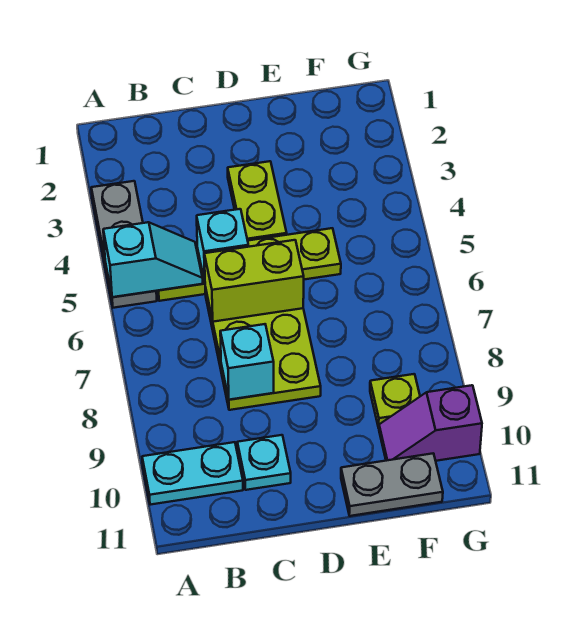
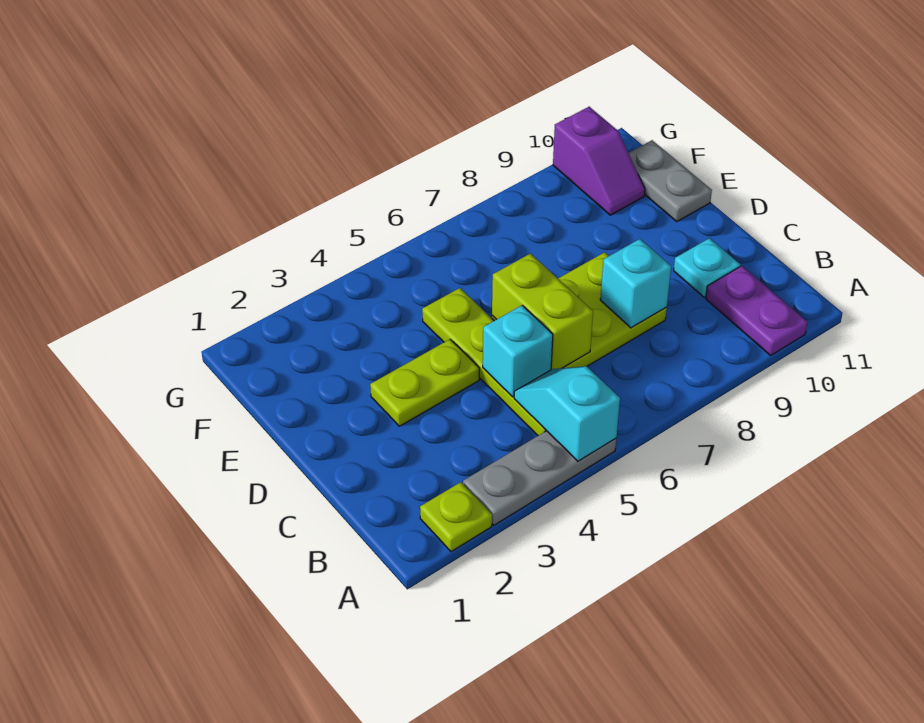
cyan 1x2 plate [142,442,243,505] -> purple 1x2 plate [706,266,808,356]
lime 1x1 plate [370,374,420,428] -> lime 1x1 plate moved to [420,482,492,552]

